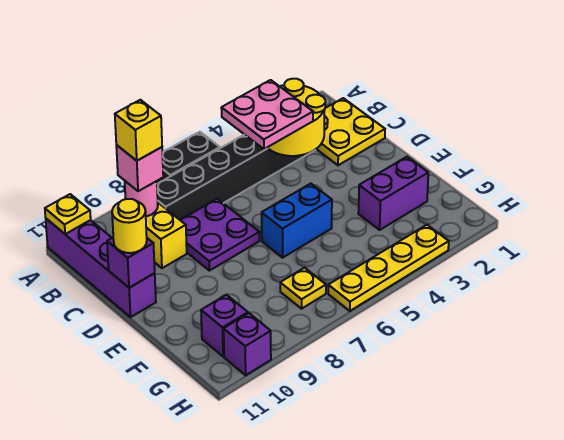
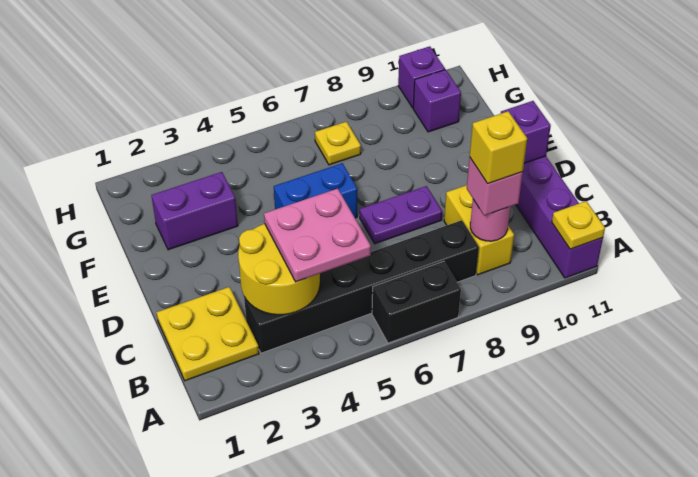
purple 2x2 plate [180,199,259,271] -> purple 1x2 plate [360,186,442,244]
yellow 1x1 round brick [112,199,147,253] -> none
yellow 1x4 plate [328,225,449,311] -> none

